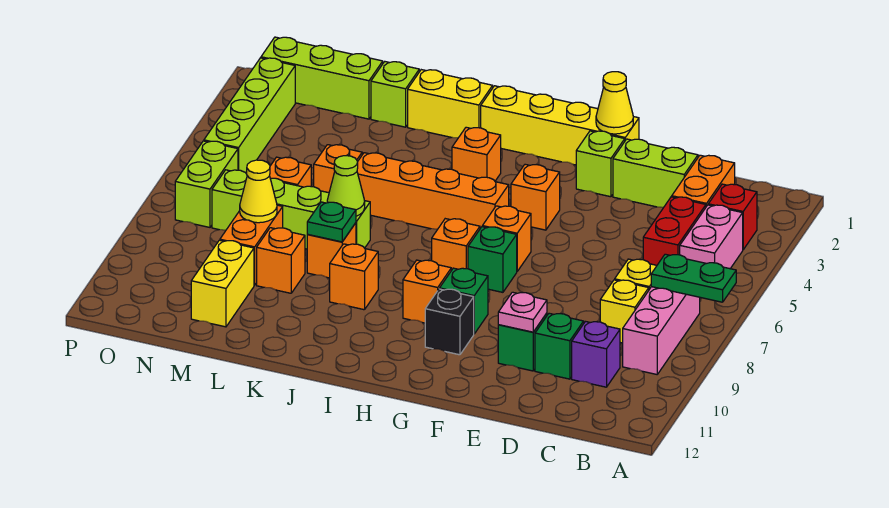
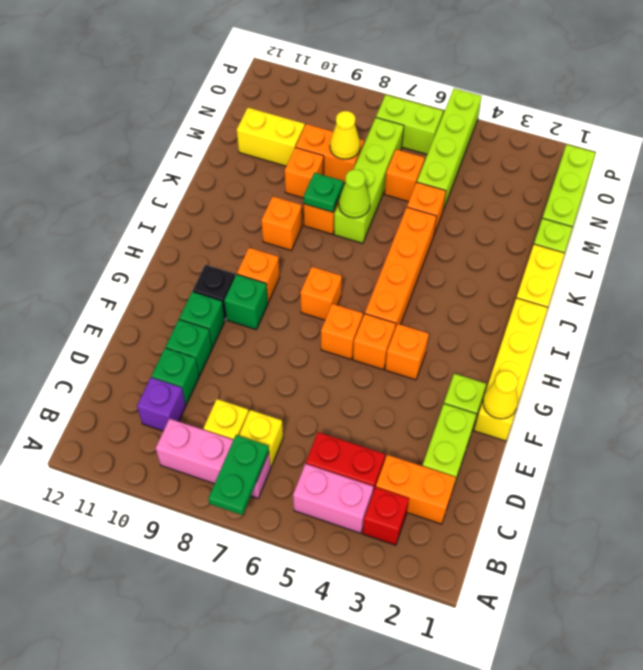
pink 1x1 plate [498,292,547,332] -> none
green 1x1 brick [468,227,517,292] -> green 1x1 brick moved to [179,292,225,347]
orange 1x1 brick [452,127,501,181] -> orange 1x1 brick moved to [353,314,396,370]
lime 1x4 brick [204,58,295,174] -> lime 1x4 brick turned to [417,88,482,210]

